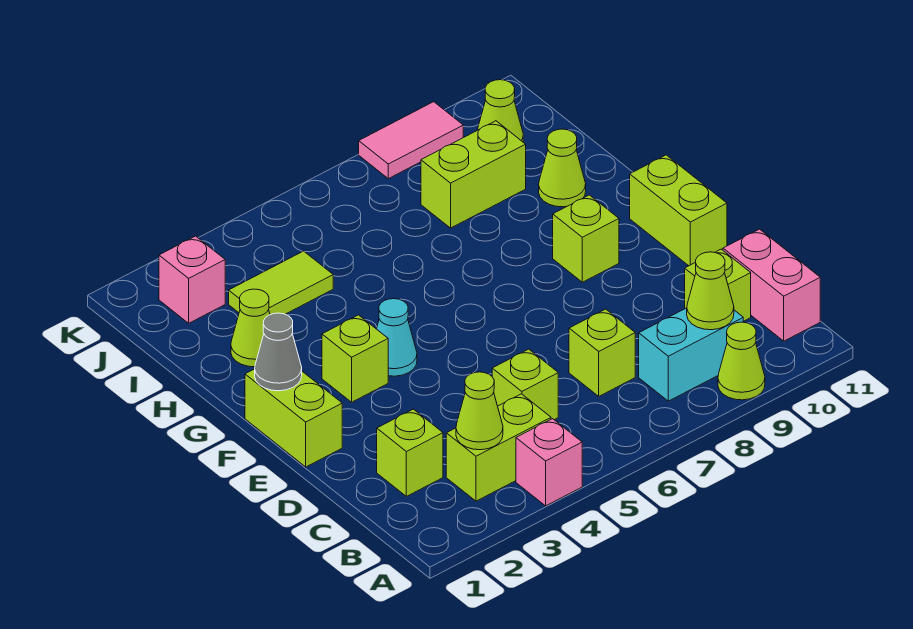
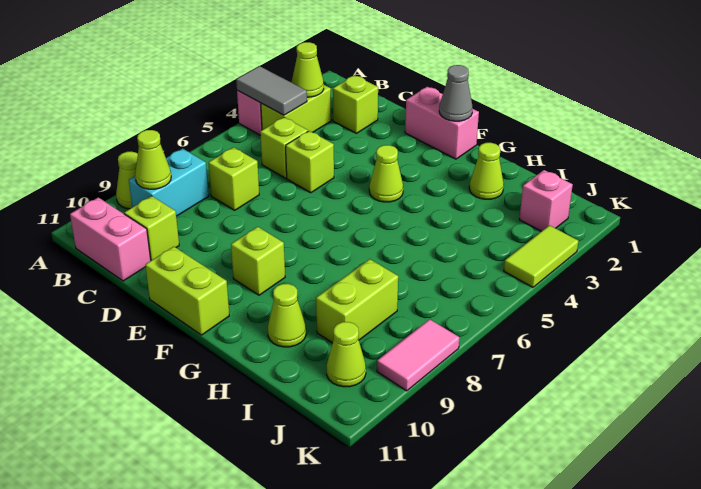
none -> grey 1x2 tile [236,66,307,115]
lime 1x2 brick [245,369,342,467] -> pink 1x2 brick [405,87,479,159]
lime 1x1 brick [322,315,388,402] -> lime 1x1 brick moved to [286,131,334,193]
cyan 1x1 cone [377,299,417,376] -> lime 1x1 cone [369,145,403,202]
lime 1x2 tile [229,251,333,315] -> lime 1x2 tile moved to [504,225,578,287]

